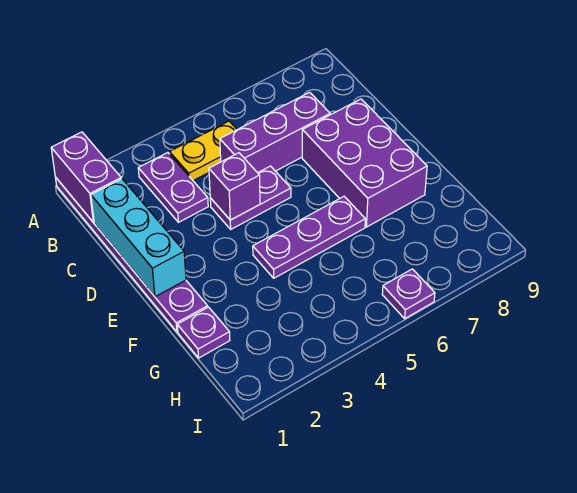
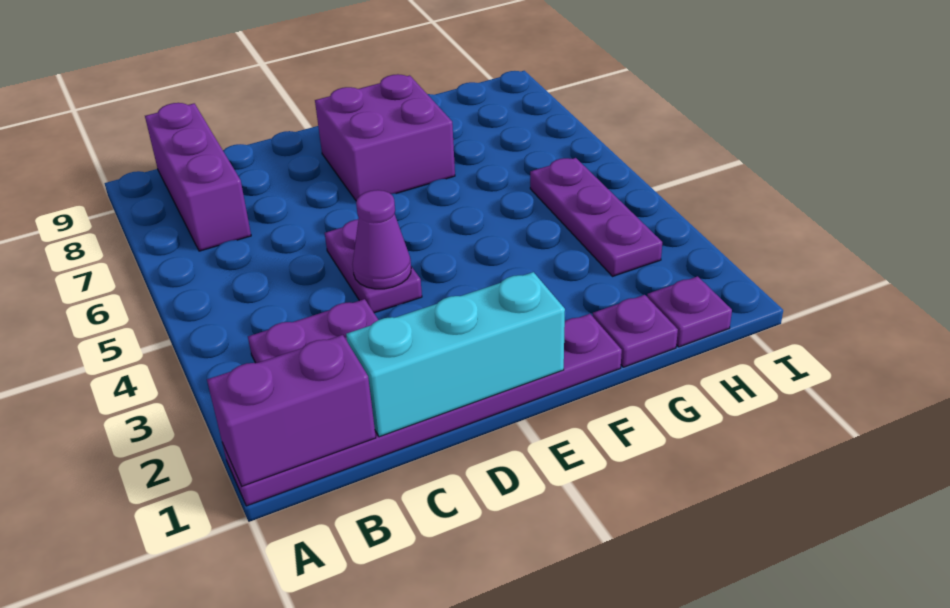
yellow 1x2 plate [170,121,237,181] -> none
purple 1x3 brick [220,92,330,173] -> purple 1x3 brick moved to [145,103,251,251]
purple 1x1 brick [209,153,260,220] -> purple 1x1 cone [352,190,411,289]
purple 2x3 brick [302,99,427,227] -> purple 2x2 brick [315,74,455,201]
purple 1x3 plate [253,196,365,278] -> purple 1x3 plate moved to [530,158,662,276]
purple 1x1 plate [382,269,435,319] -> purple 1x1 plate moved to [647,276,732,347]

